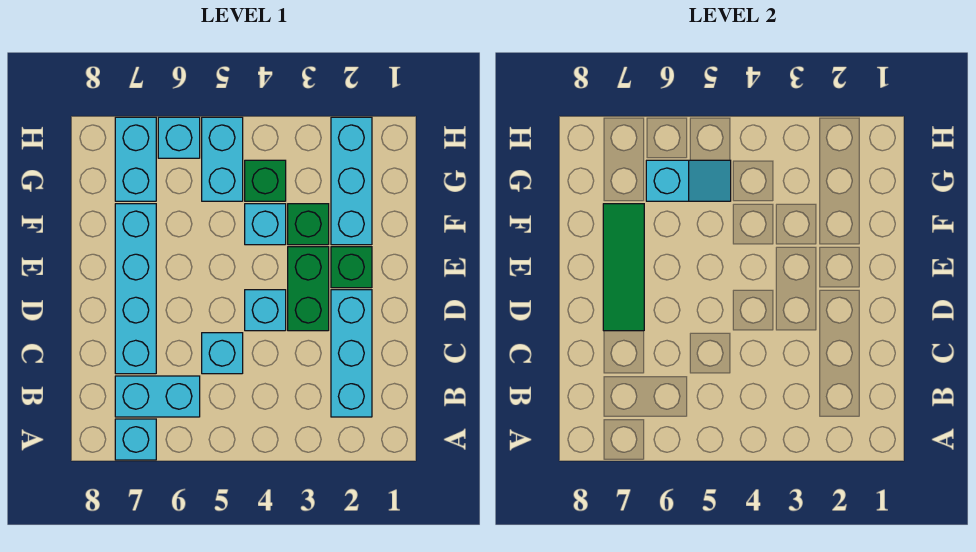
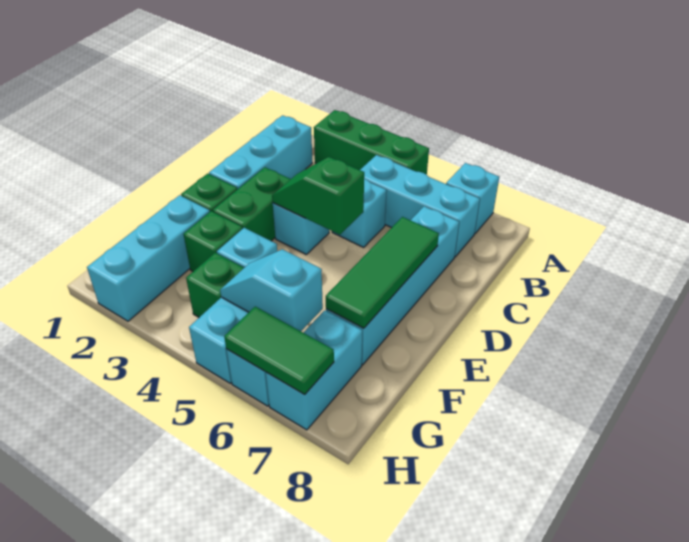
none -> green 1x3 brick [314,110,429,175]
cyan 1x2 brick [115,376,200,417] -> cyan 1x3 brick [360,155,480,257]
none -> green 1x2 slope [272,157,364,235]
none -> green 1x2 tile [224,307,334,394]

